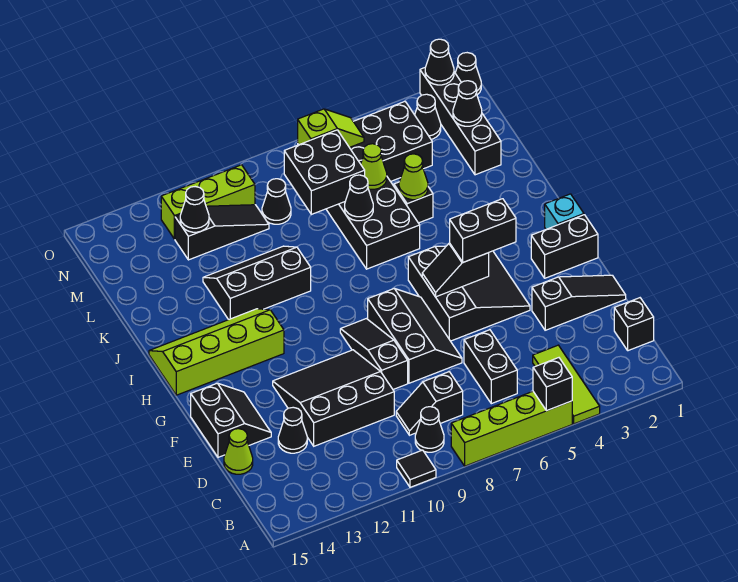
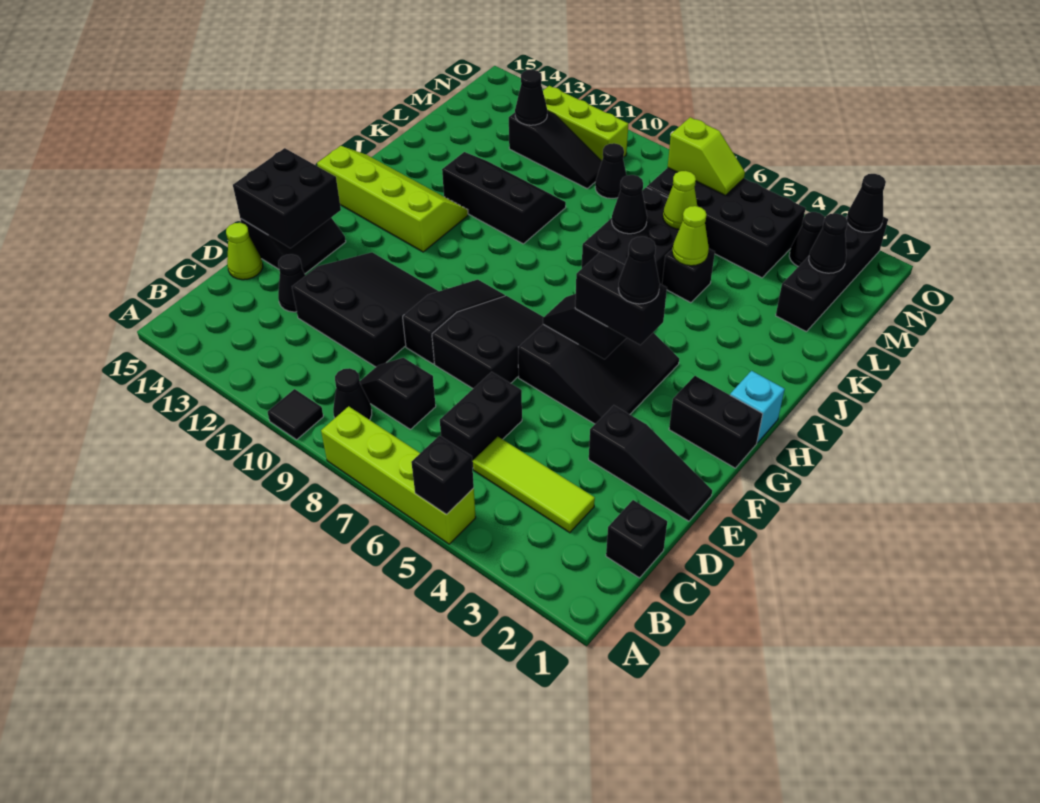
lime 1x3 tile [533,345,600,424] -> lime 1x3 tile turned to [473,437,595,533]
black 2x3 slope [368,289,462,383] -> black 2x3 slope turned to [432,296,543,388]
black 2x2 brick [284,130,365,215] -> black 2x2 brick moved to [233,148,341,248]
black 1x1 cone [455,53,481,95] -> black 1x1 cone moved to [618,237,660,304]

